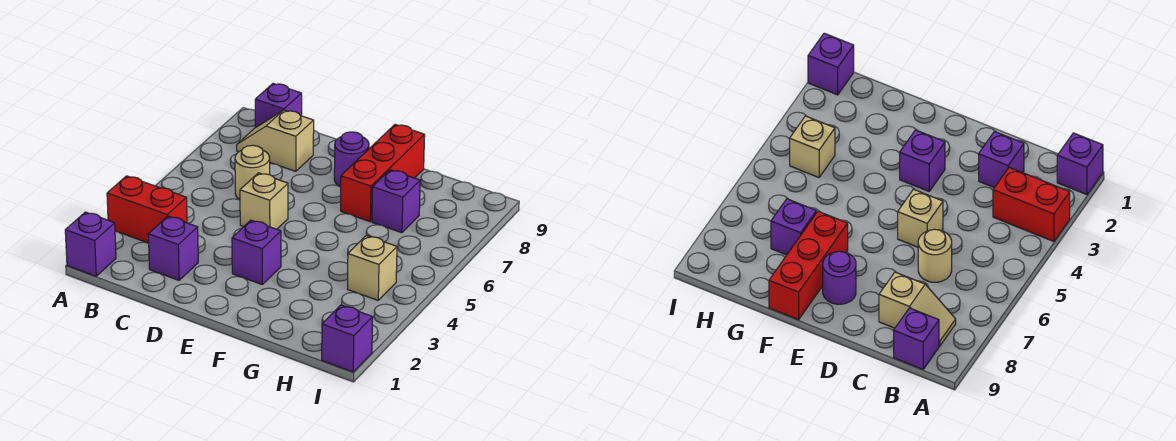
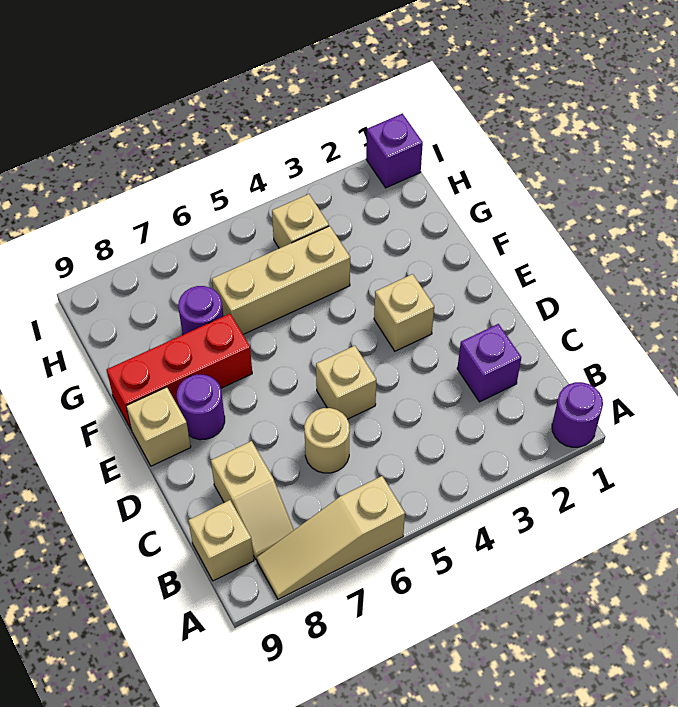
purple 1x1 brick [65,212,116,276] -> purple 1x1 round brick [552,382,603,447]
red 1x2 brick [107,176,187,243] -> none
none -> tan 1x3 slope [257,476,405,599]
purple 1x1 brick [255,84,302,128] -> tan 1x1 brick [188,500,254,581]
purple 1x1 brick [232,220,281,284] -> tan 1x1 brick [374,274,434,351]
none -> tan 1x1 brick [126,387,191,466]
none -> tan 1x3 brick [212,226,350,334]
purple 1x1 brick [372,170,420,233] -> purple 1x1 round brick [178,286,223,335]

